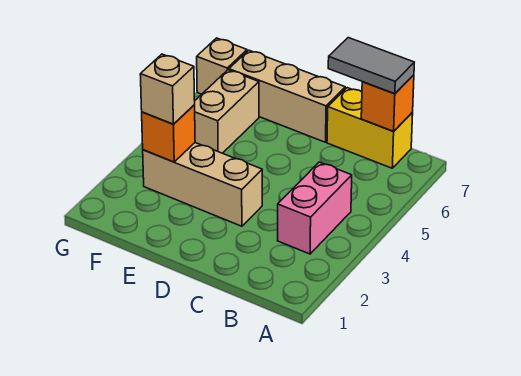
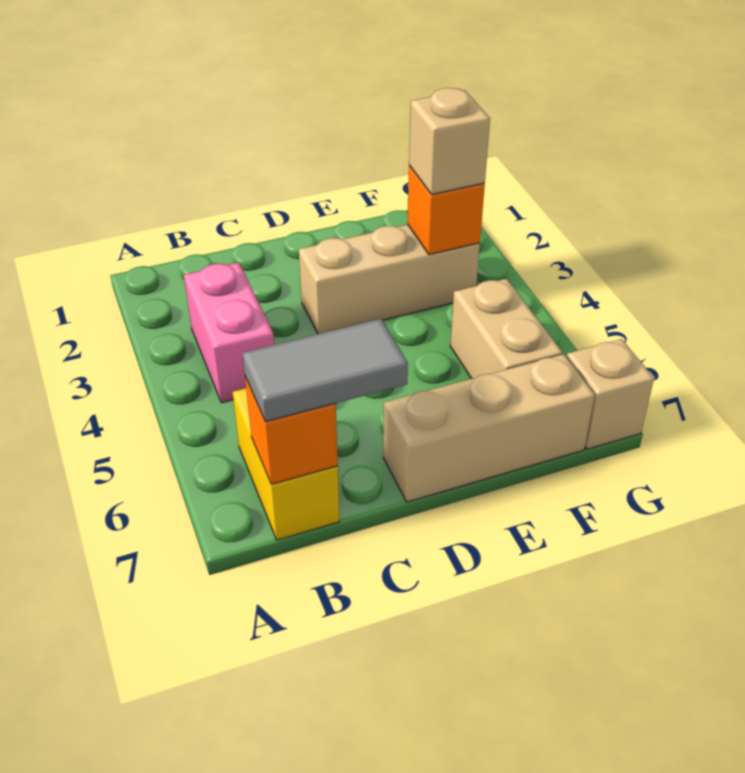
yellow 1x2 brick [327,88,413,168] -> yellow 1x2 brick turned to [233,388,340,540]

